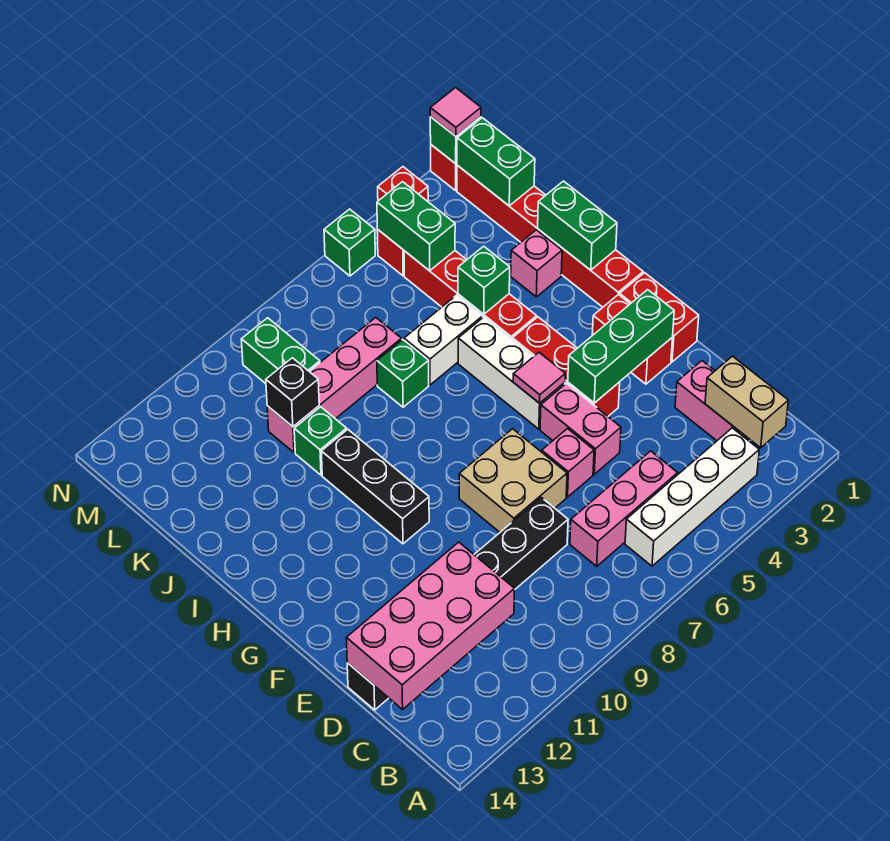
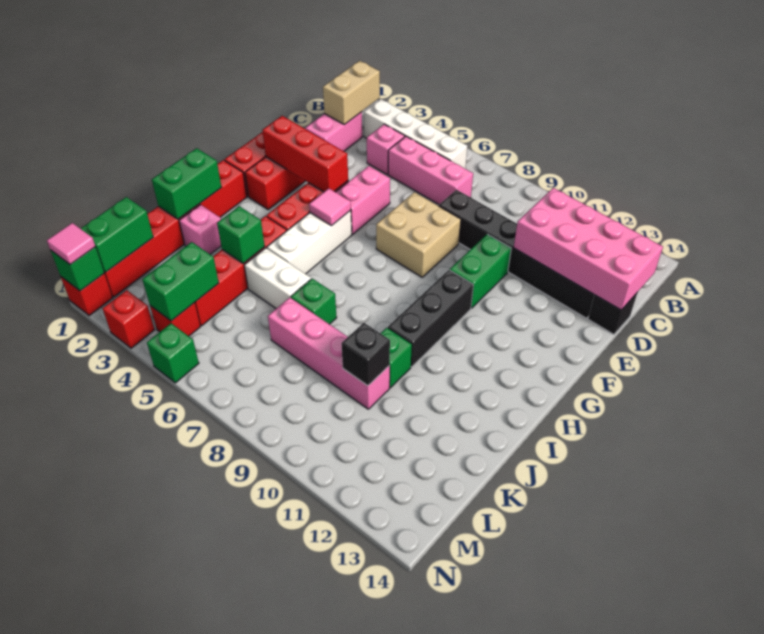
pink 1x1 brick [542,429,594,497] -> pink 1x1 brick moved to [367,124,405,174]
green 1x3 brick [568,290,674,403] -> red 1x3 brick [262,116,348,192]
green 1x2 brick [241,318,320,384] -> green 1x2 brick moved to [450,234,511,308]

